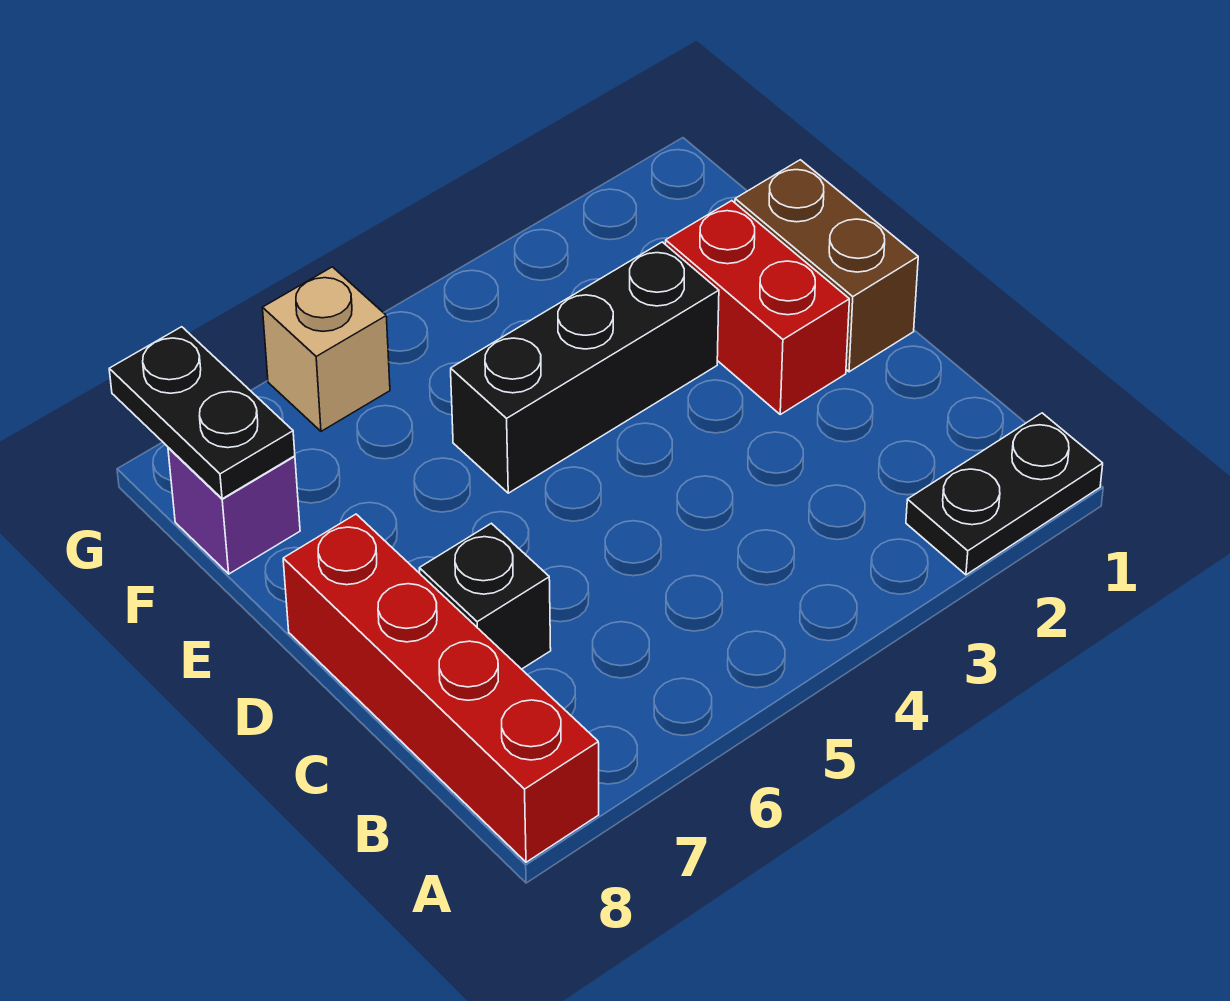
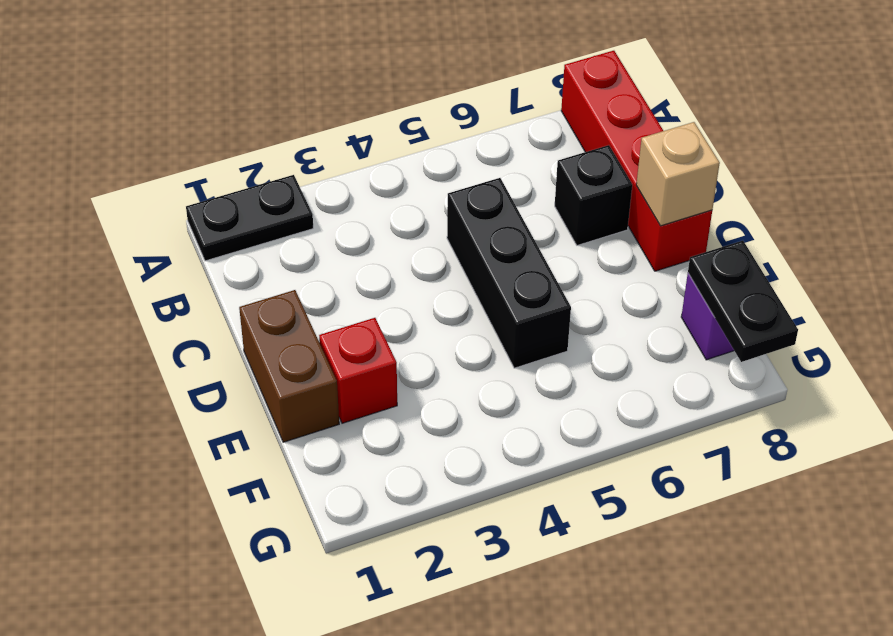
red 1x2 brick [666,201,849,414] -> red 1x1 brick [319,318,397,423]
black 1x3 brick [451,242,719,493] -> black 1x3 brick turned to [447,178,571,368]
tan 1x1 brick [263,267,390,431] -> tan 1x1 brick moved to [636,122,720,226]

